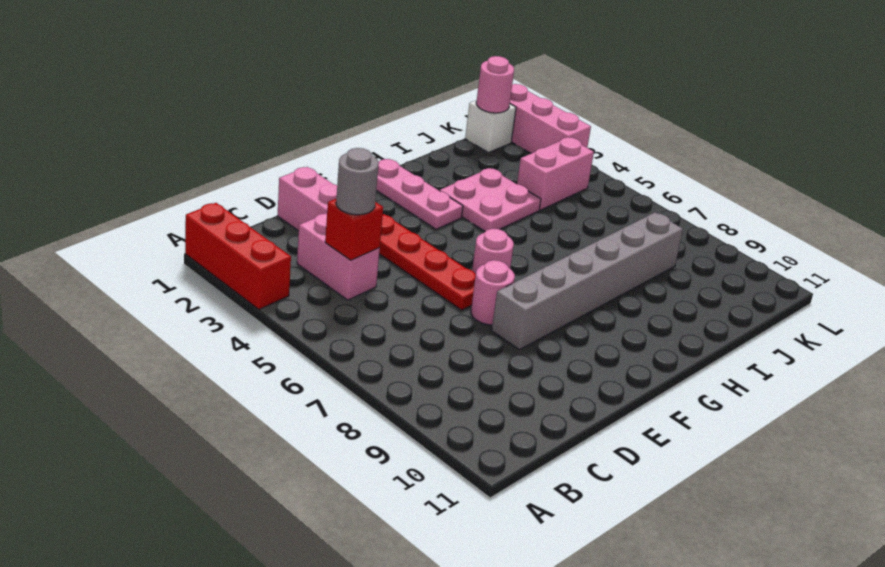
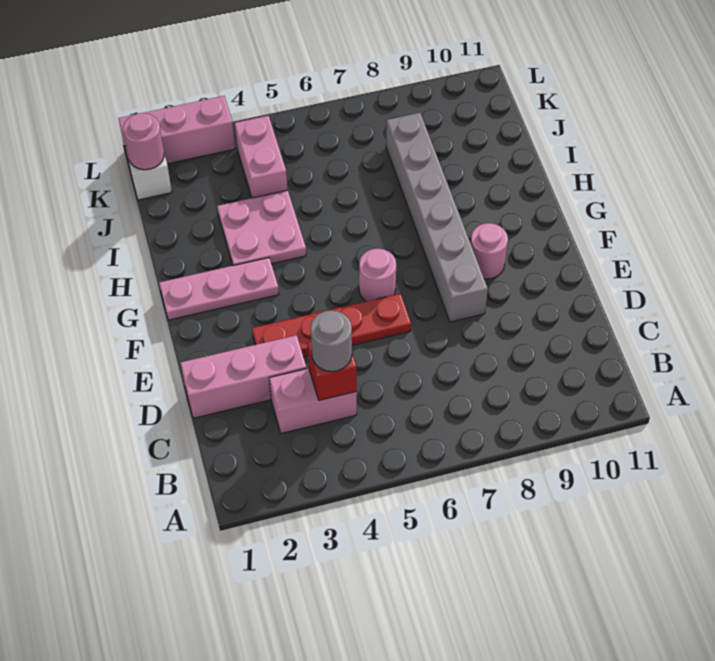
red 1x3 brick [185,203,291,309] -> none
pink 1x1 round brick [471,260,515,325] -> pink 1x1 round brick moved to [471,223,508,279]

